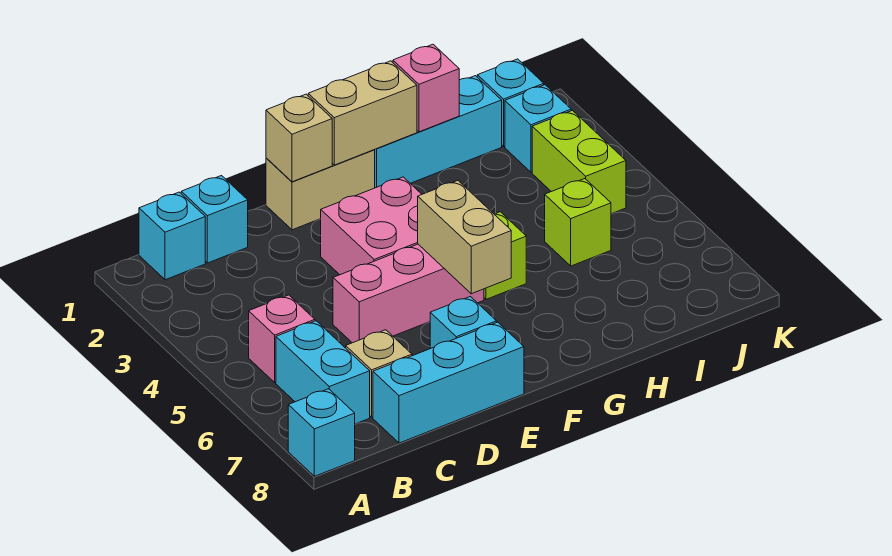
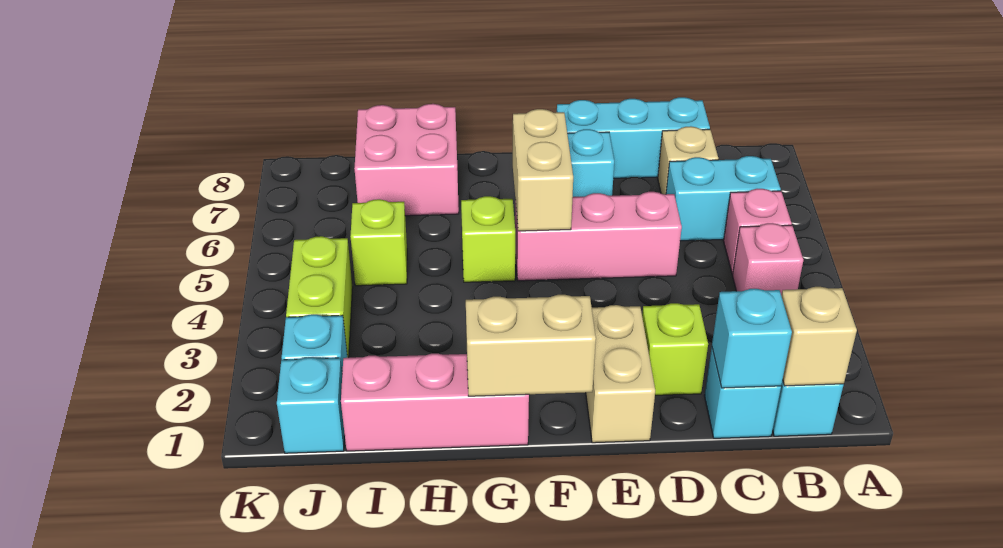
cyan 1x1 brick [288,389,355,476] -> cyan 1x1 brick moved to [712,289,792,388]
cyan 1x2 brick [276,321,370,424] -> cyan 1x2 brick turned to [666,156,781,241]
none -> lime 1x1 brick [642,303,708,395]
tan 1x2 brick [266,150,375,230] -> tan 1x2 brick turned to [586,305,655,443]
tan 1x1 brick [266,94,332,182] -> tan 1x1 brick moved to [782,287,857,386]
pink 2x2 brick [321,177,422,275] -> pink 2x2 brick moved to [354,104,459,216]
cyan 1x3 brick [375,76,502,188] -> pink 1x3 brick [341,354,529,451]
pink 1x1 brick [393,44,459,132] -> pink 1x1 brick moved to [733,223,803,296]

